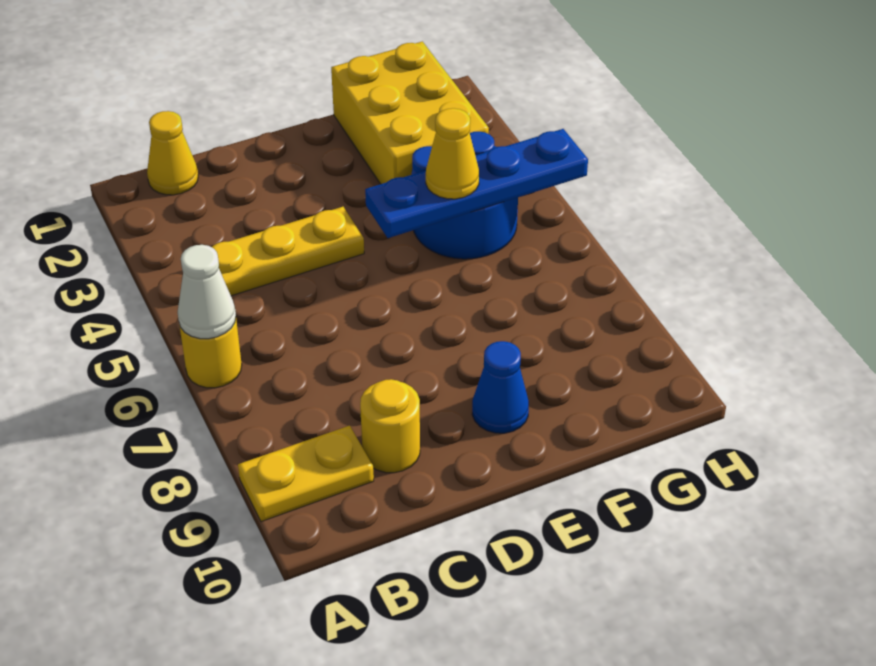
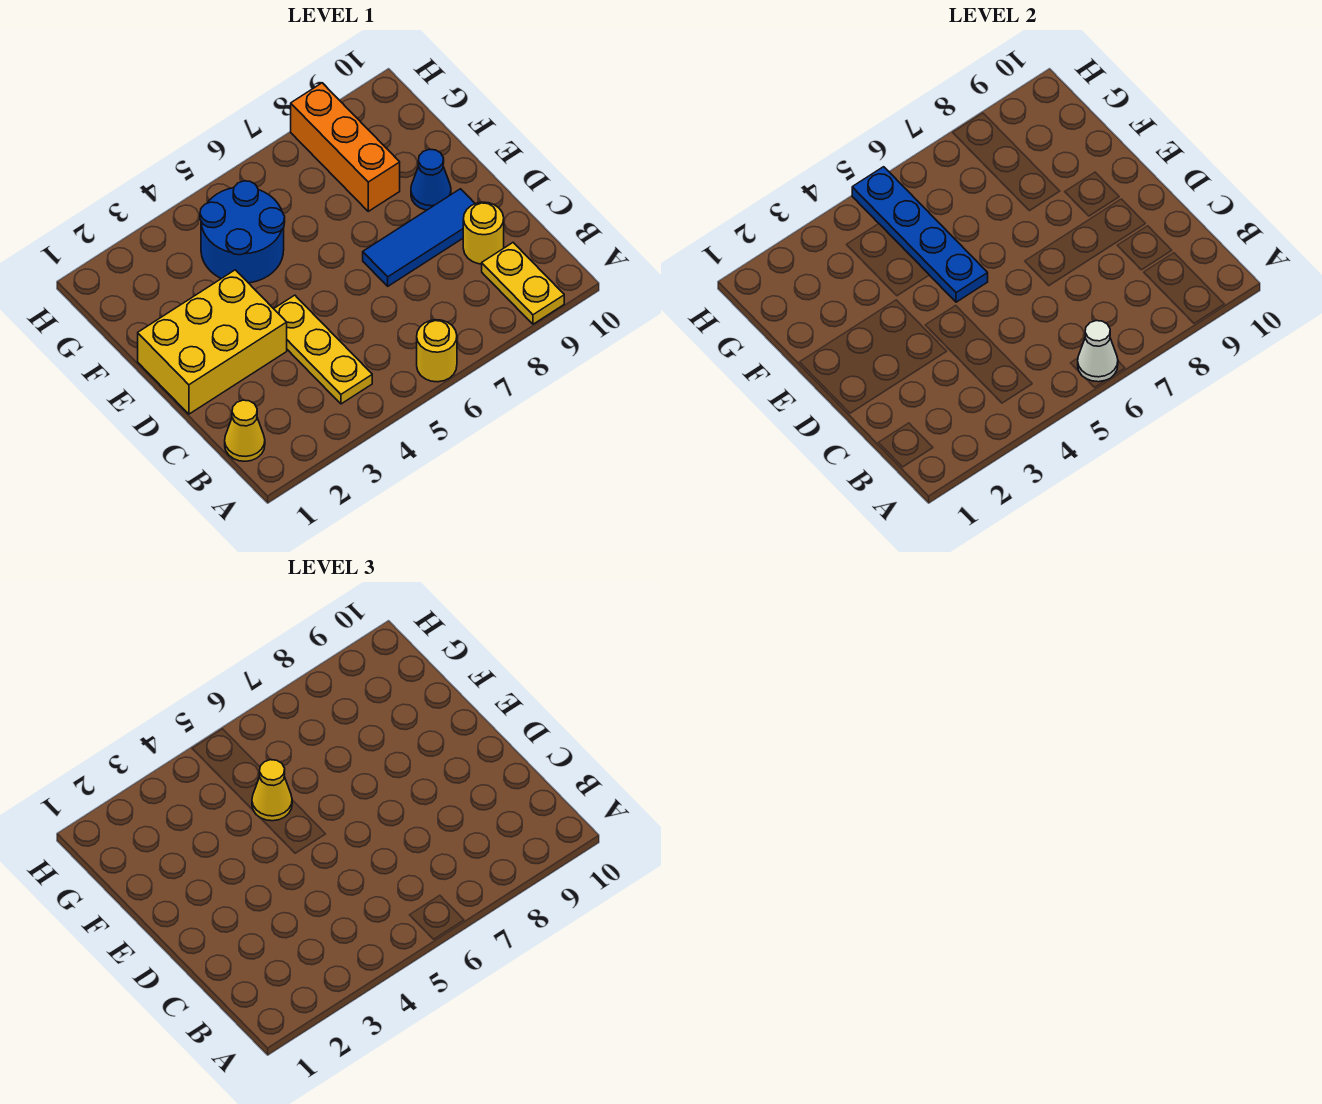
none -> blue 1x3 tile [363,189,475,286]
yellow 2x3 brick [331,41,489,184] -> yellow 2x3 brick moved to [138,270,287,414]
none -> orange 1x3 brick [291,83,400,211]

